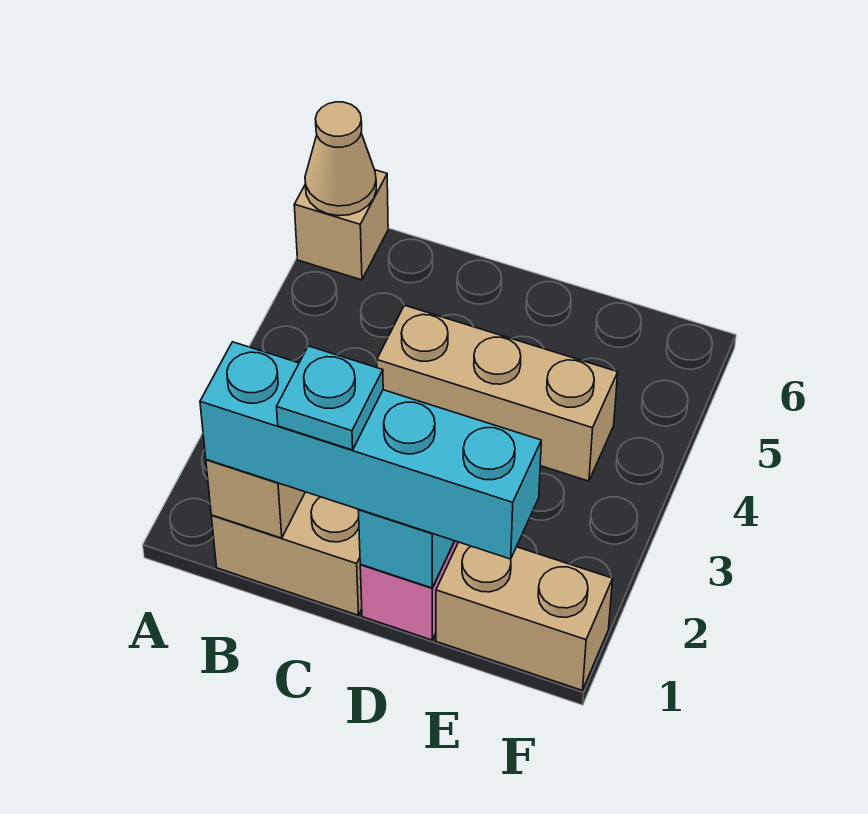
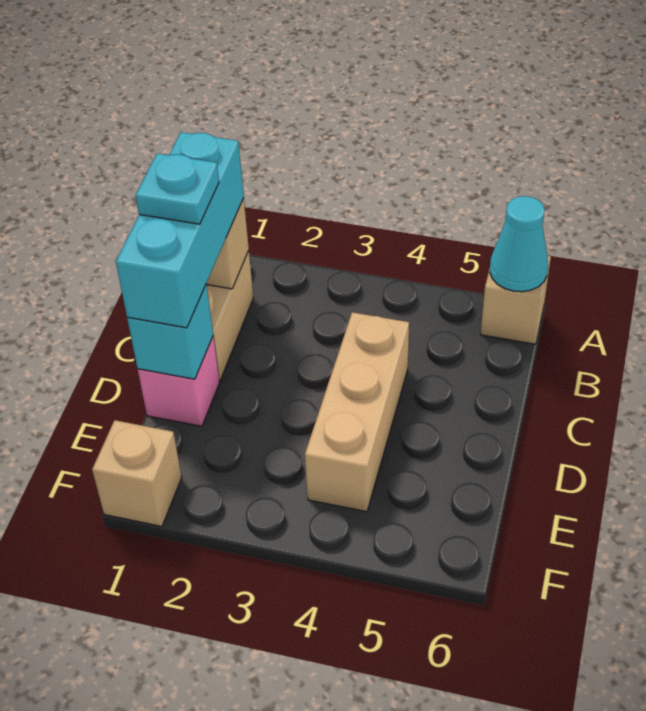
tan 1x1 cone [305,102,376,216] -> cyan 1x1 cone [490,196,548,292]
cyan 1x4 brick [200,342,541,559] -> cyan 1x3 brick [116,132,244,328]
tan 1x2 brick [436,542,613,690] -> tan 1x1 brick [92,420,182,527]

